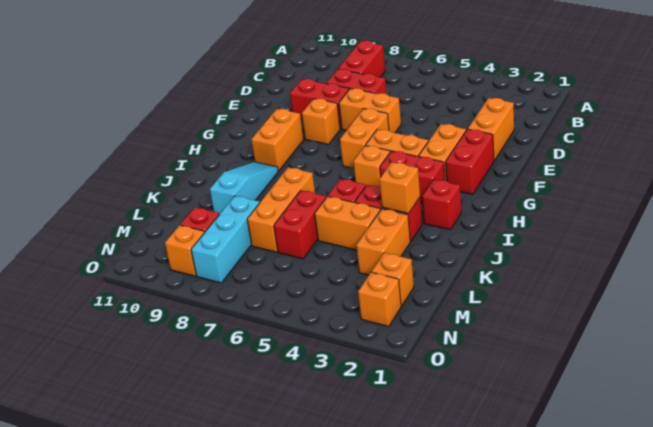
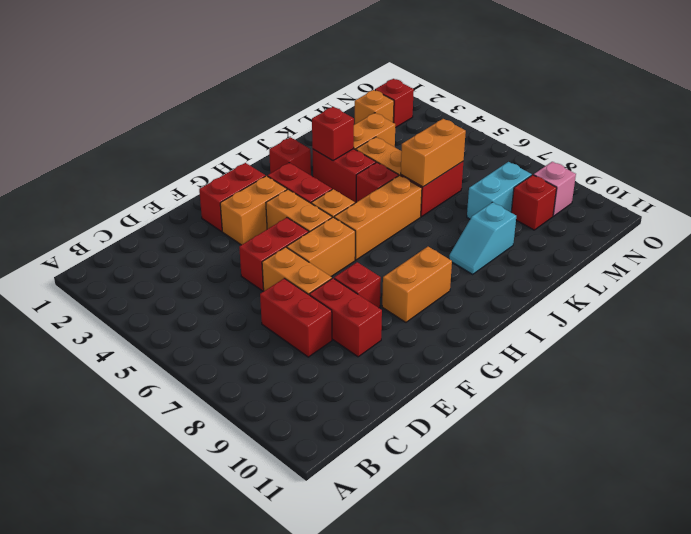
red 1x2 brick [338,41,385,77] -> red 1x2 brick moved to [239,218,309,291]
orange 1x2 brick [468,98,514,161] -> orange 1x2 brick moved to [401,119,466,187]
orange 1x1 brick [302,99,340,144] -> red 1x1 brick [334,262,381,308]
cyan 1x3 slope [210,162,278,214] -> cyan 1x2 slope [449,202,516,274]
orange 1x1 brick [379,162,420,213] -> red 1x1 brick [312,107,354,161]
orange 1x3 brick [247,167,315,252] -> orange 1x3 brick moved to [334,175,422,260]
cyan 1x3 brick [191,196,260,283] -> cyan 1x2 brick [467,162,532,219]
orange 1x1 brick [358,272,401,327] -> red 1x1 brick [375,79,414,128]
orange 1x1 brick [165,225,204,276] -> pink 1x1 brick [534,162,576,216]

